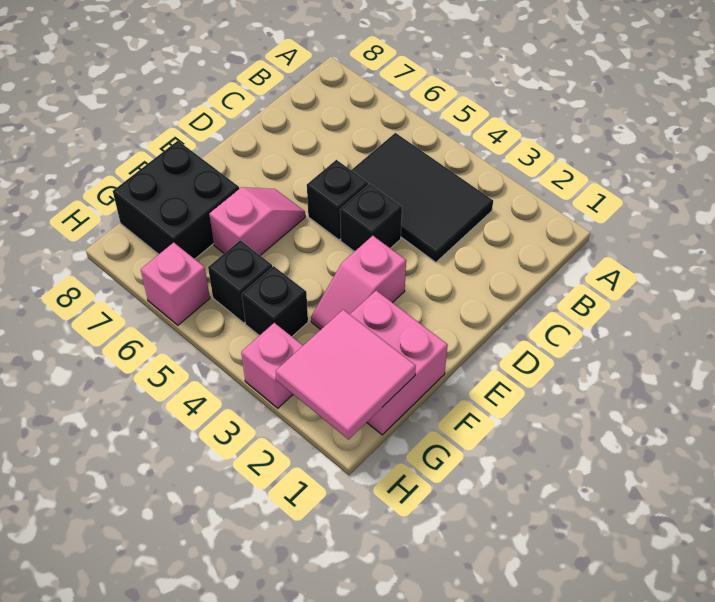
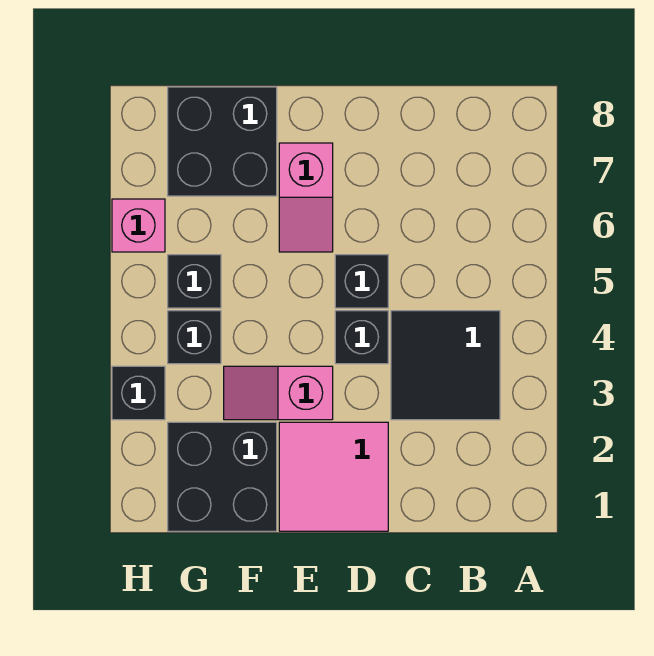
black 2x3 tile [351,133,493,262] -> black 2x2 tile [391,311,500,420]
pink 1x2 slope [209,187,305,256] -> pink 1x2 slope turned to [279,143,333,252]
pink 2x2 brick [350,291,448,435] -> black 2x2 brick [168,422,277,531]
pink 2x2 tile [276,310,416,439] -> pink 2x2 tile moved to [279,422,388,531]
pink 1x1 brick [241,323,303,408] -> black 1x1 brick [112,366,165,420]

